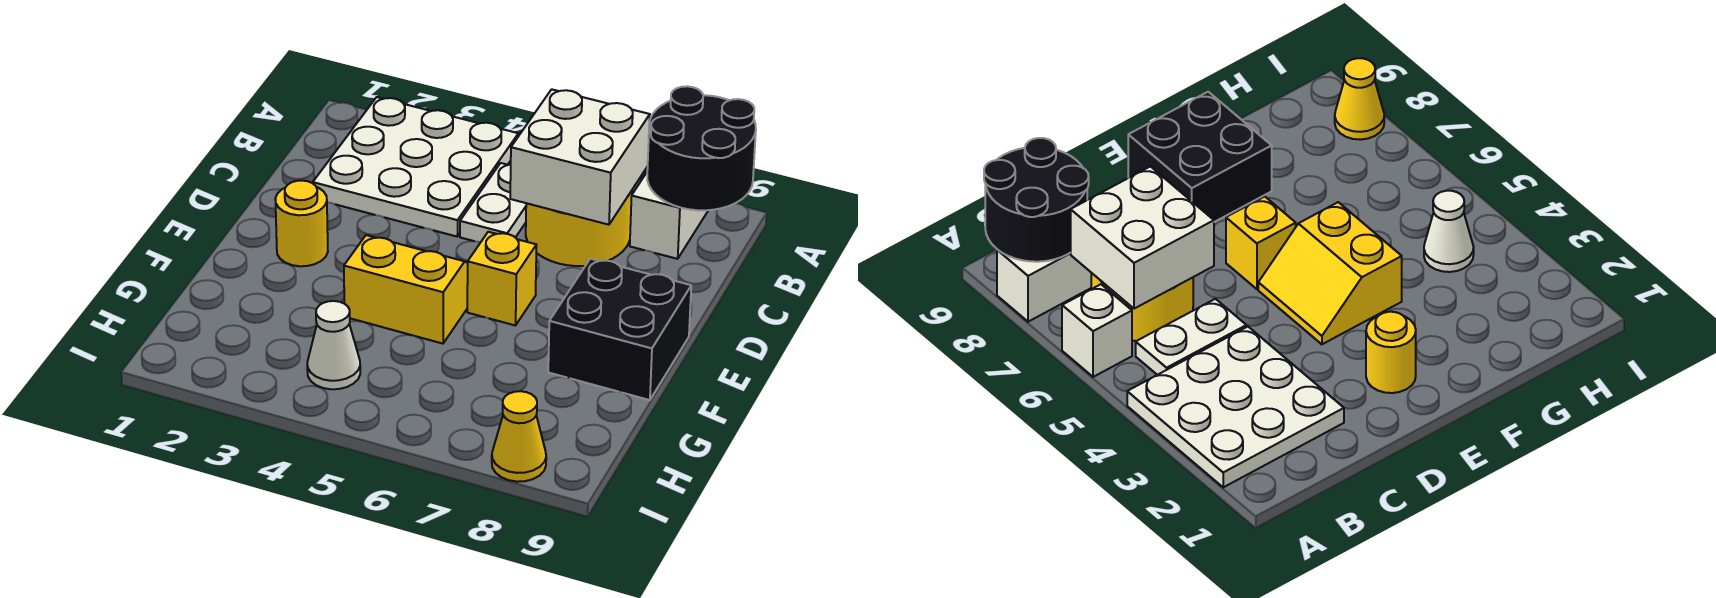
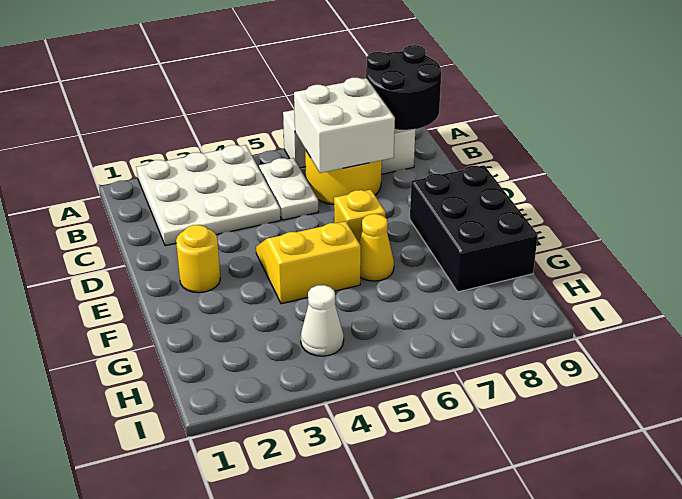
black 2x2 brick [548,259,691,400] -> black 2x3 brick [410,165,538,292]
yellow 1x1 cone [492,391,546,482] -> yellow 1x1 cone moved to [359,214,394,281]

